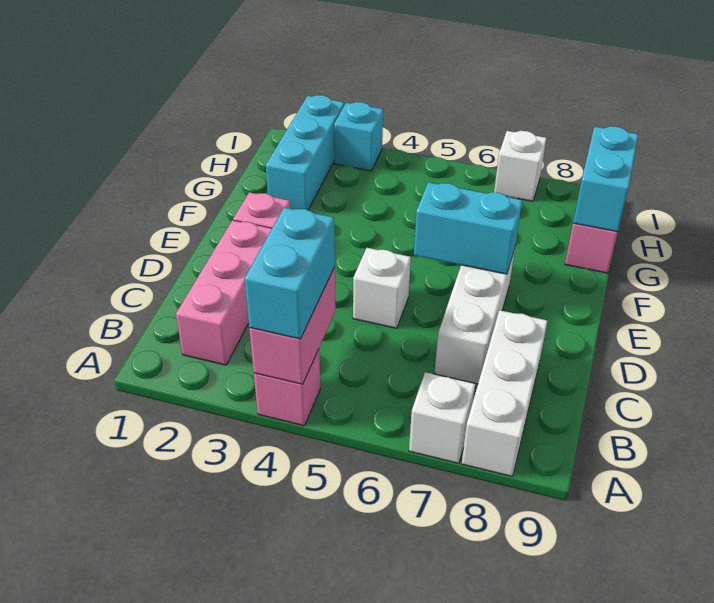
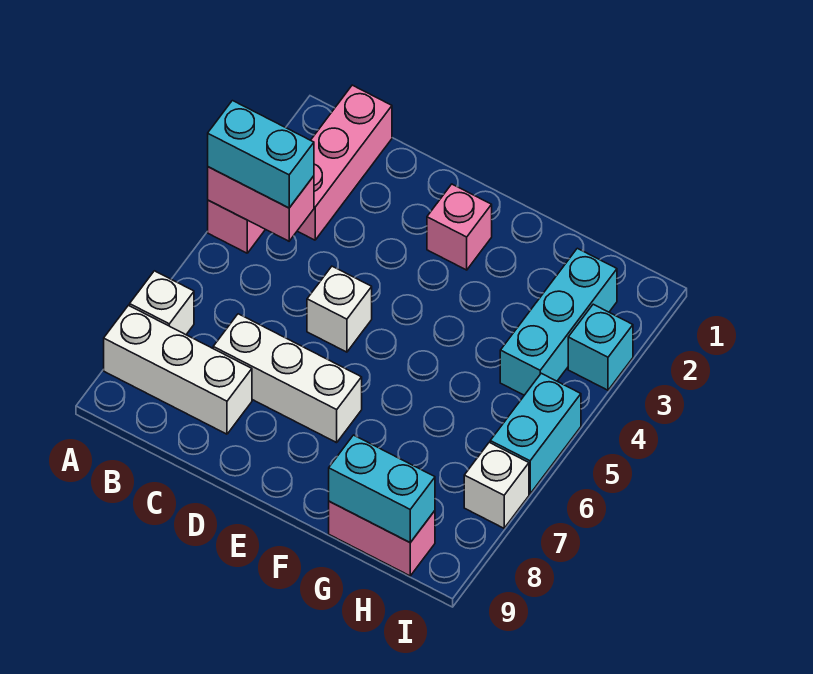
pink 1x3 brick [176,220,272,365] -> pink 1x3 brick turned to [298,85,392,240]
cyan 1x2 brick [414,182,522,274] -> cyan 1x2 brick moved to [490,373,581,494]
cyan 1x3 brick [266,95,344,210] -> cyan 1x3 brick turned to [500,248,617,395]

